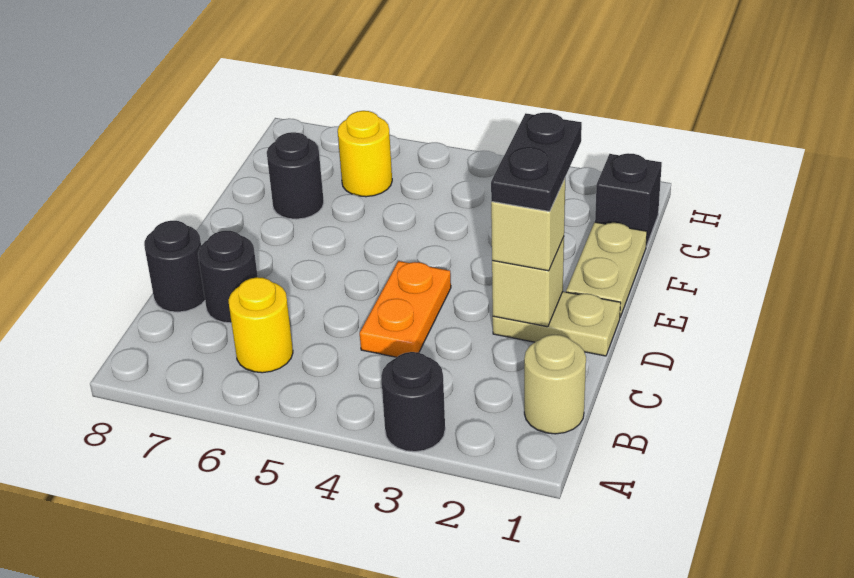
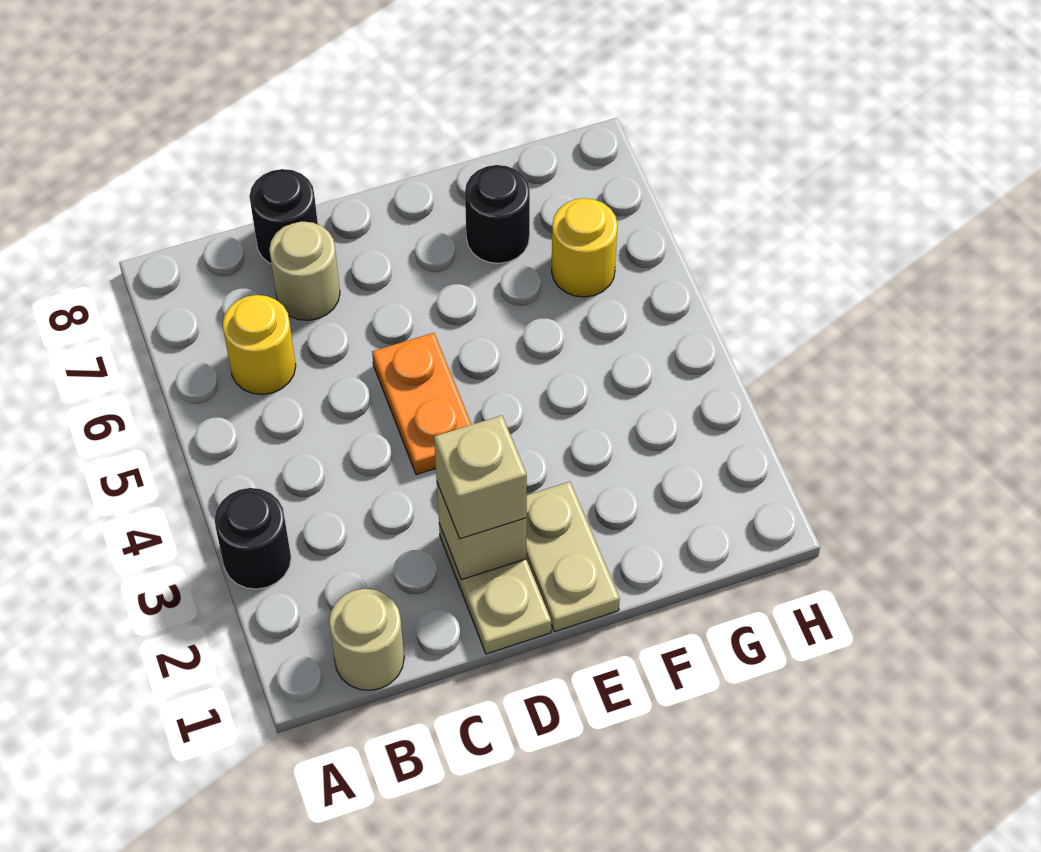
orange 1x2 plate [360,261,451,357] -> orange 1x2 plate turned to [372,333,472,475]
black 1x1 round brick [198,231,258,323] -> tan 1x1 round brick [269,221,340,320]
black 1x2 plate [491,113,582,211] -> none
tan 1x2 plate [566,222,647,317] -> tan 1x2 plate turned to [526,482,620,632]
black 1x1 brick [595,153,662,246] -> none

